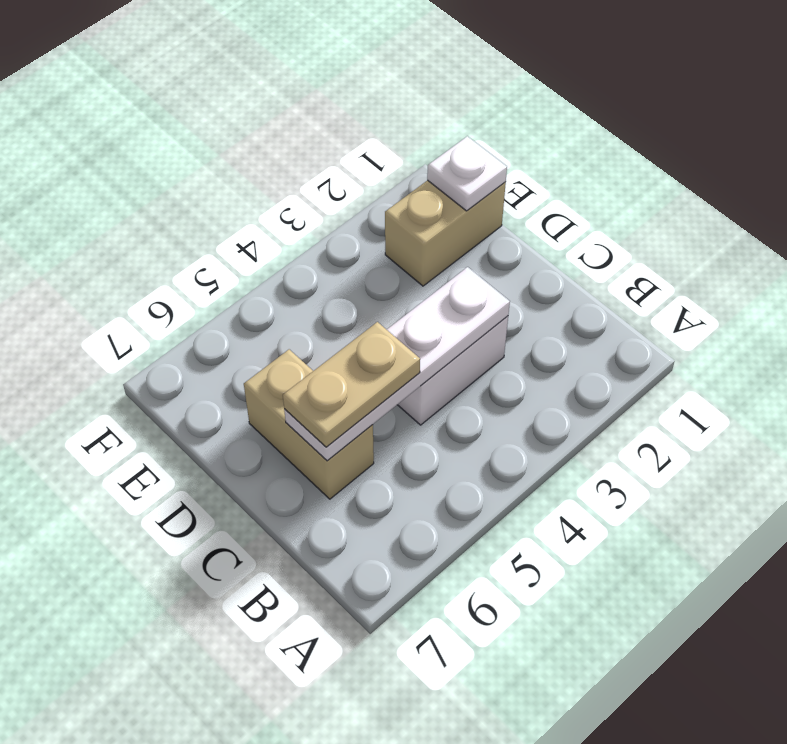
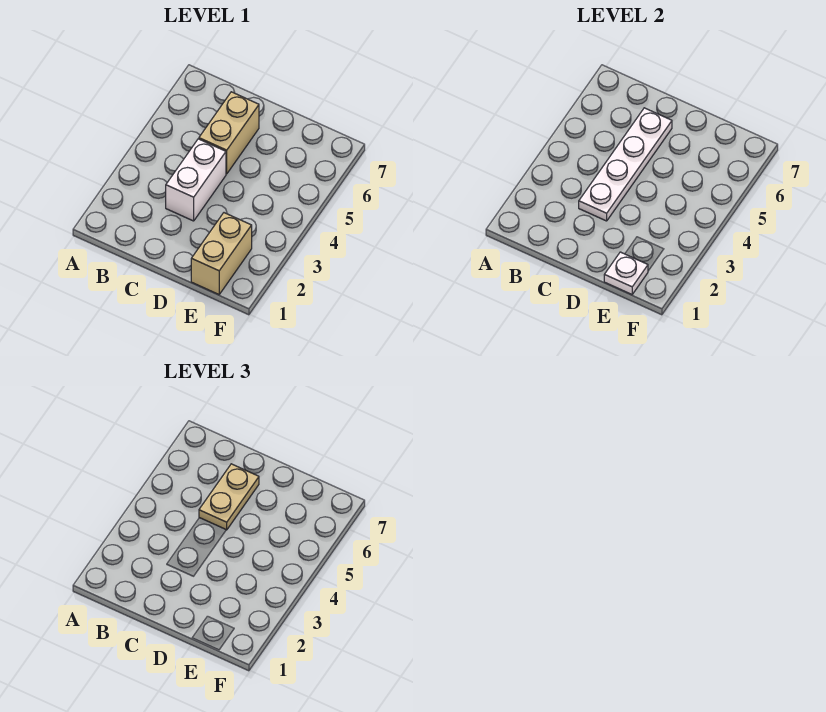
tan 1x2 brick [244,349,374,499] -> tan 1x2 brick turned to [199,92,259,174]

